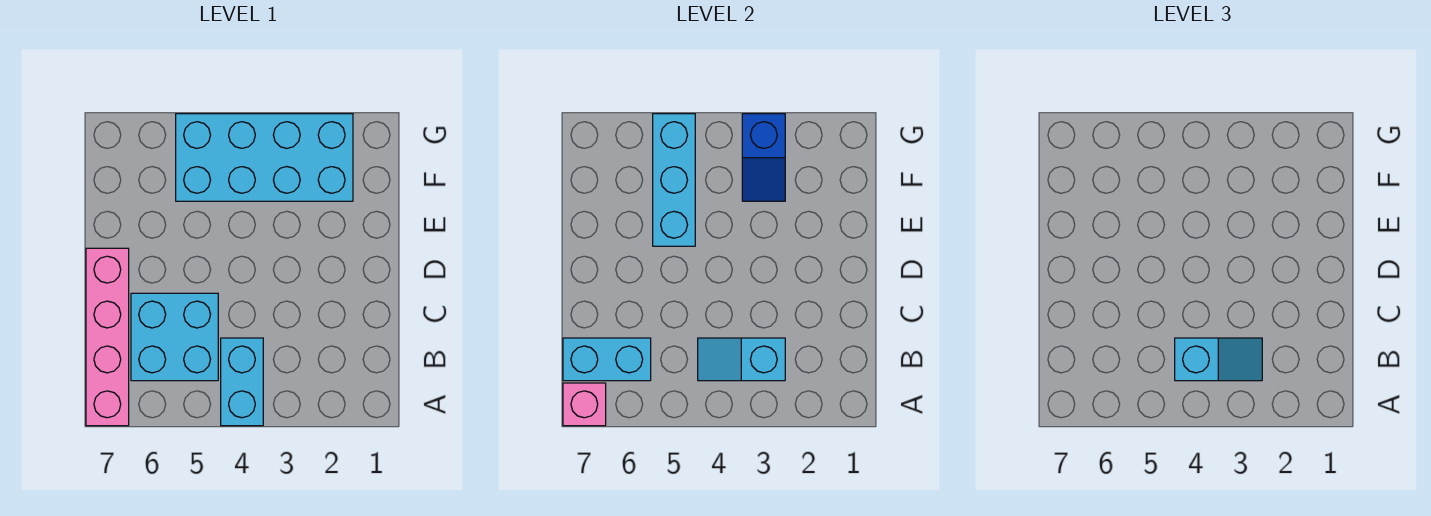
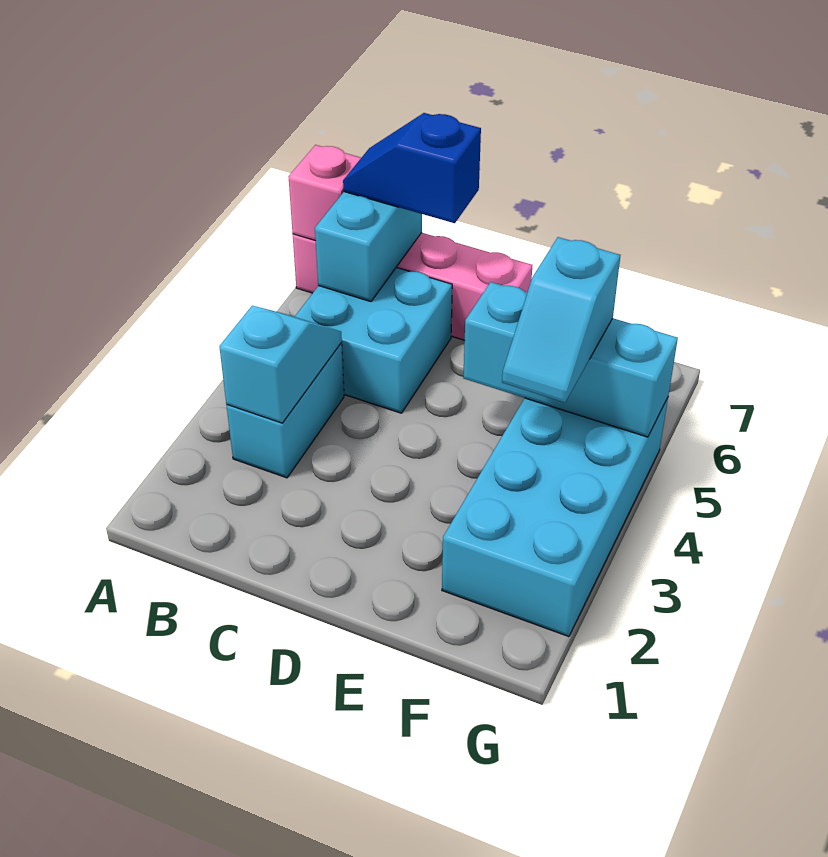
cyan 1x2 brick [221,338,263,426] -> cyan 1x2 brick turned to [226,343,344,478]
cyan 1x2 slope [1175,338,1262,381] -> cyan 1x2 slope moved to [502,237,620,402]
blue 1x2 slope [742,114,785,201] -> blue 1x2 slope moved to [343,113,481,223]

